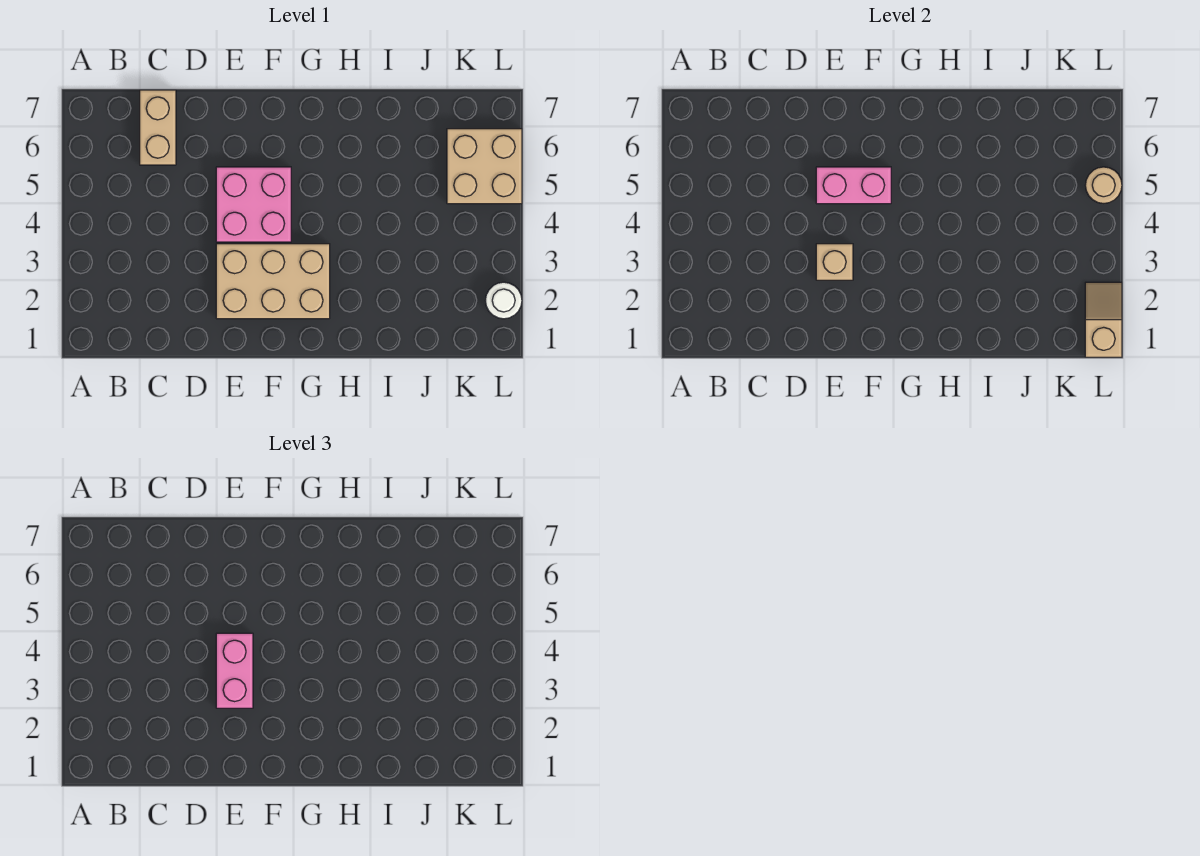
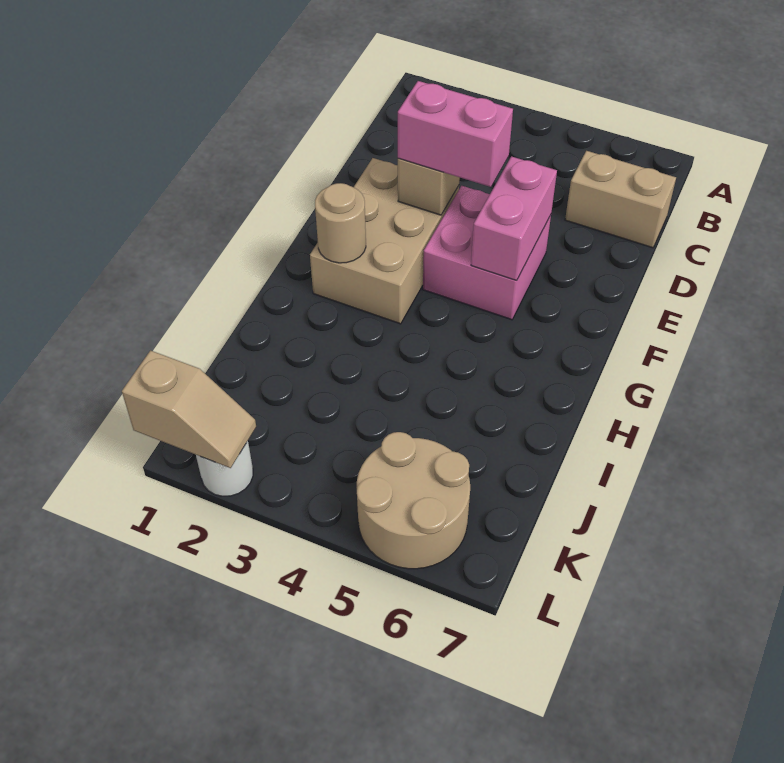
tan 2x2 brick [447,129,522,204] -> tan 2x2 round brick [357,432,470,569]
tan 1x1 round brick [1085,167,1122,203] -> tan 1x1 round brick moved to [315,183,366,263]

